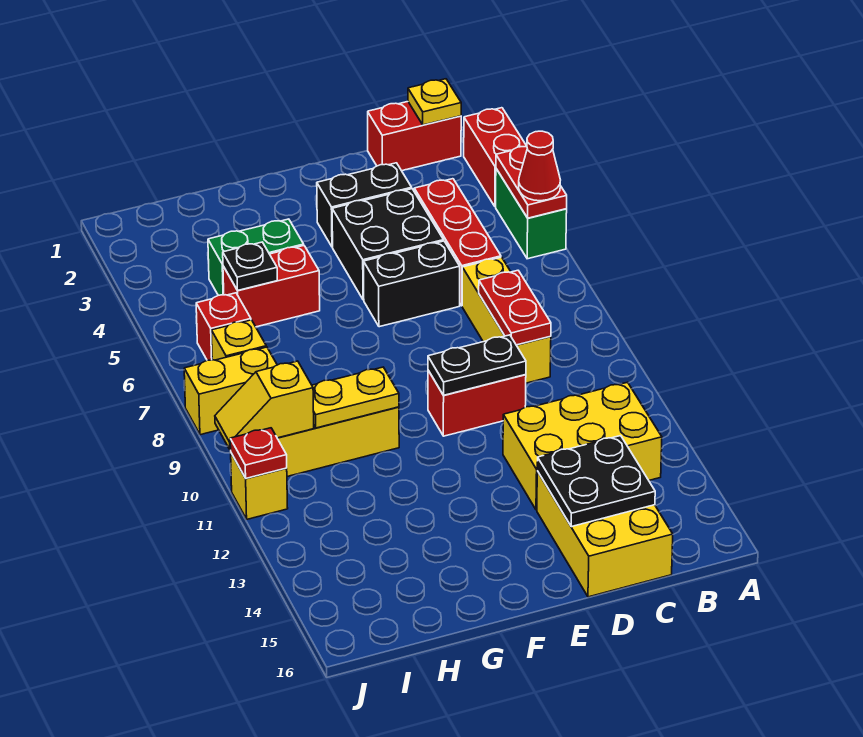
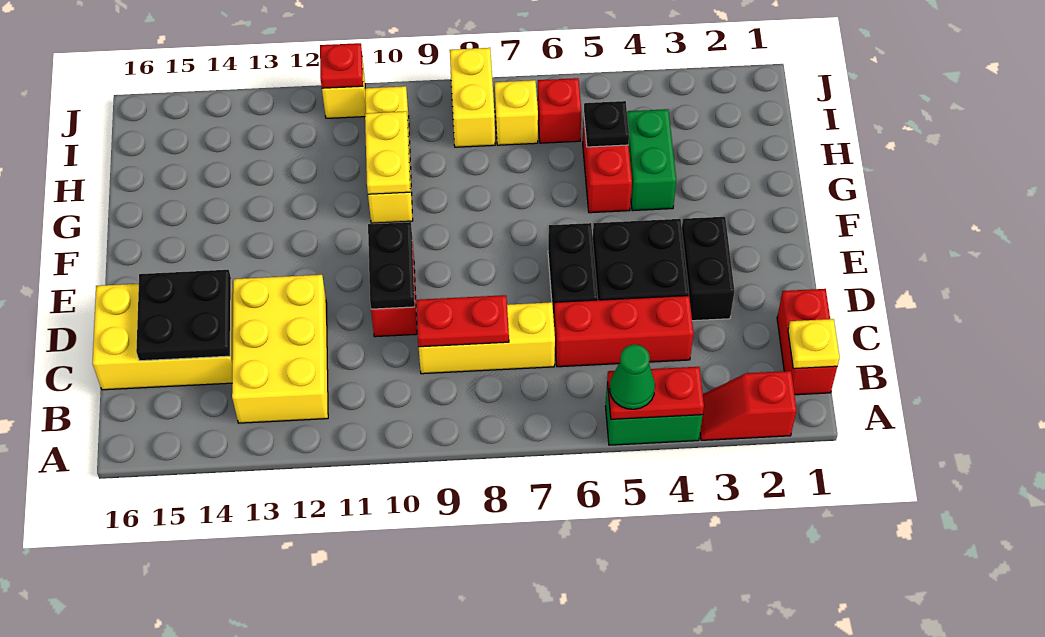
red 1x2 brick [464,108,527,207] -> red 1x2 slope [700,371,797,440]
red 1x1 cone [519,131,560,201] -> green 1x1 cone [610,344,655,409]
yellow 1x2 slope [215,361,314,450] -> none

